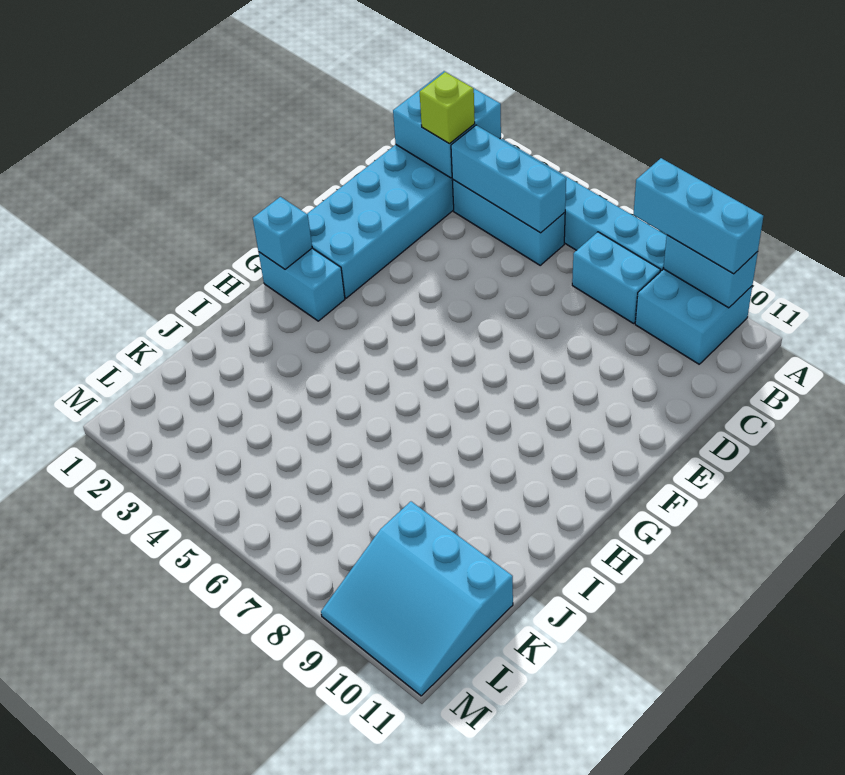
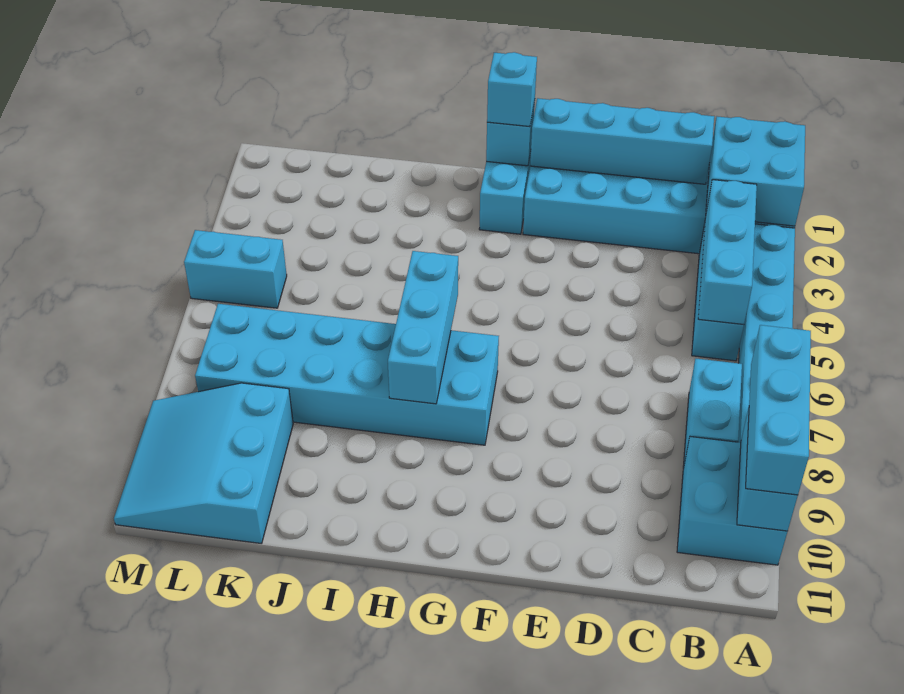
lime 1x1 brick [420,72,475,144] -> none
none -> cyan 1x4 brick [530,98,714,184]
none -> cyan 1x1 brick [487,52,537,127]
none -> cyan 2x6 brick [195,304,499,445]
none -> cyan 1x3 brick [388,251,458,404]
none -> cyan 1x2 brick [184,230,287,308]

